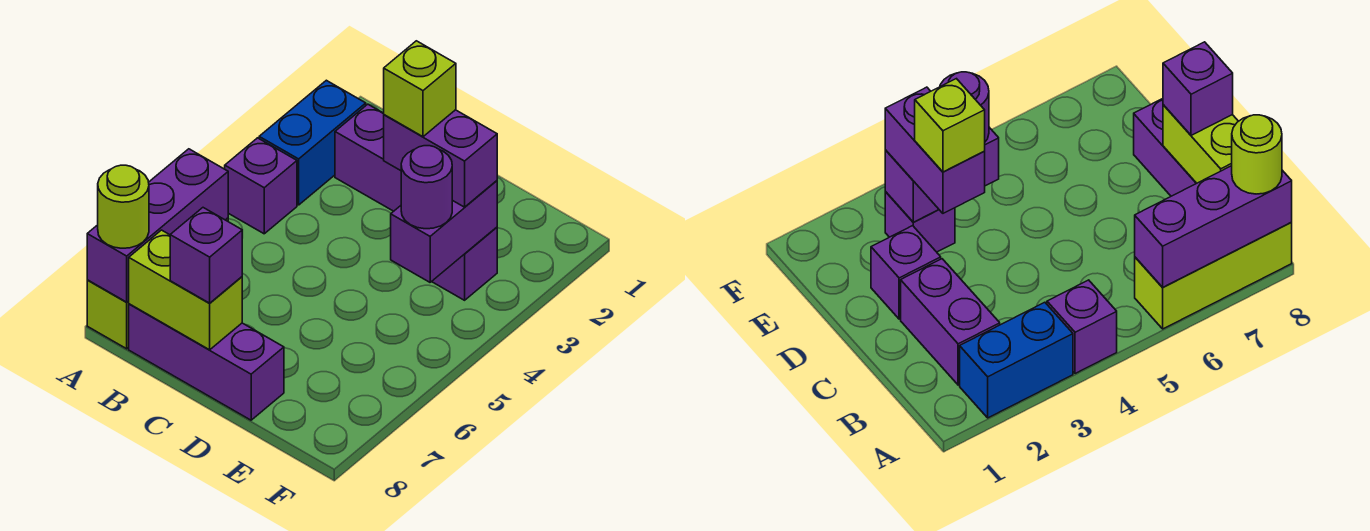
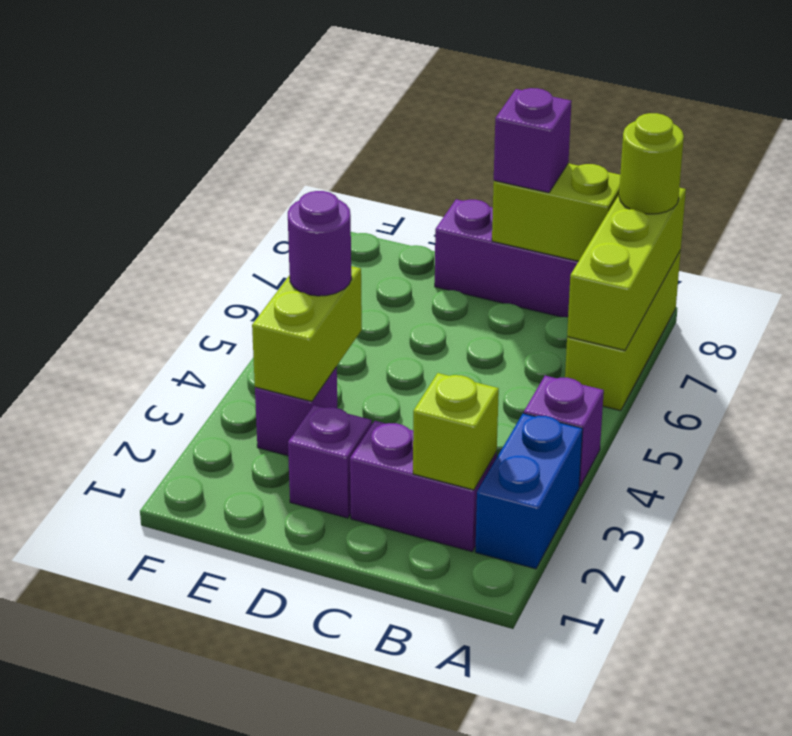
purple 1x3 brick [87,149,228,302] -> lime 1x3 brick [567,188,686,350]
purple 1x2 brick [384,110,497,207] -> none
lime 1x1 brick [384,41,456,137] -> lime 1x1 brick moved to [413,373,499,490]
purple 1x2 brick [391,181,497,282] -> lime 1x2 brick [252,266,362,402]

